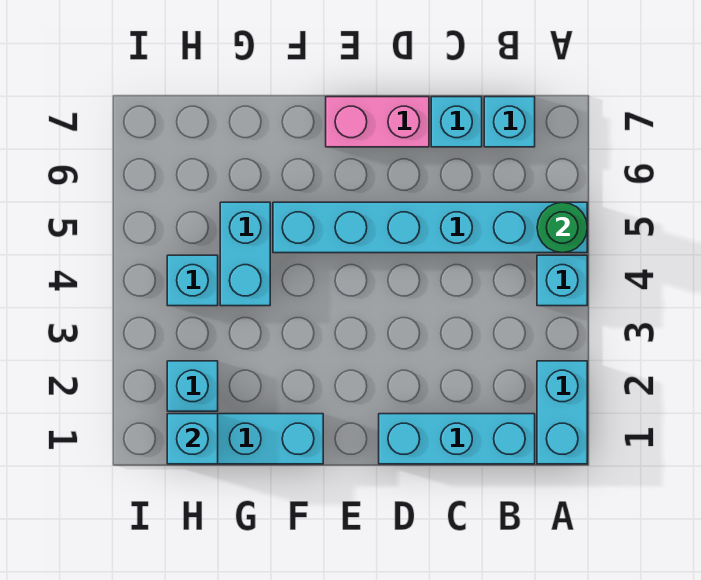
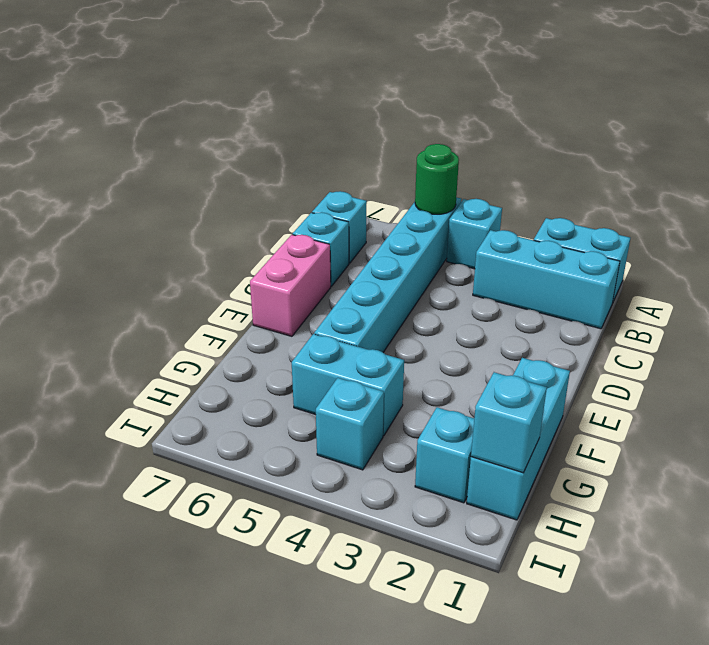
cyan 1x3 brick [379,414,535,464] -> cyan 1x3 brick turned to [473,230,620,329]

